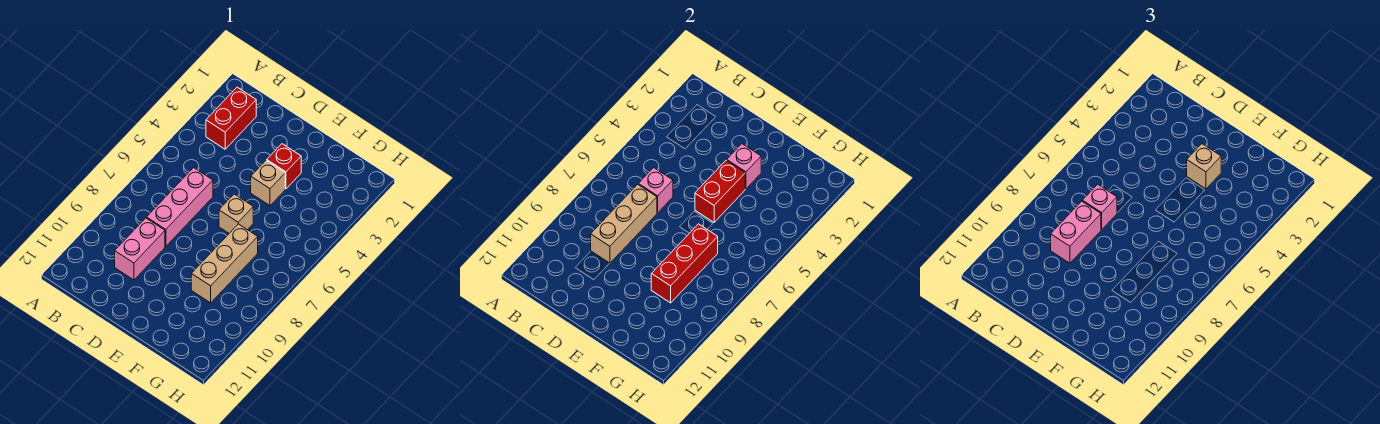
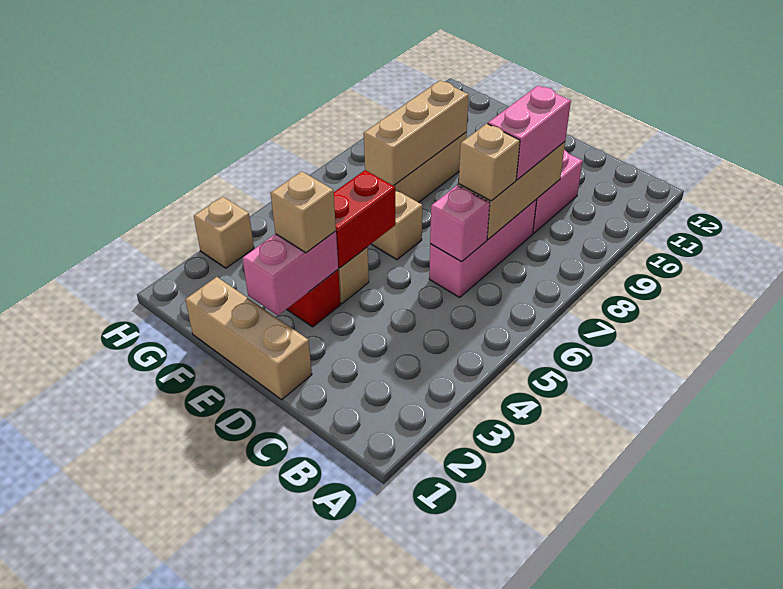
red 1x2 brick [206,87,256,149] -> none
pink 1x1 brick [1082,184,1117,230] -> tan 1x1 brick [459,124,520,201]
none -> tan 1x3 brick [185,277,312,400]
pink 1x1 brick [727,144,761,189] -> pink 1x2 brick [242,231,339,316]
red 1x3 brick [651,224,718,303] -> tan 1x3 brick [364,81,469,186]
none -> tan 1x1 brick [194,197,254,268]

